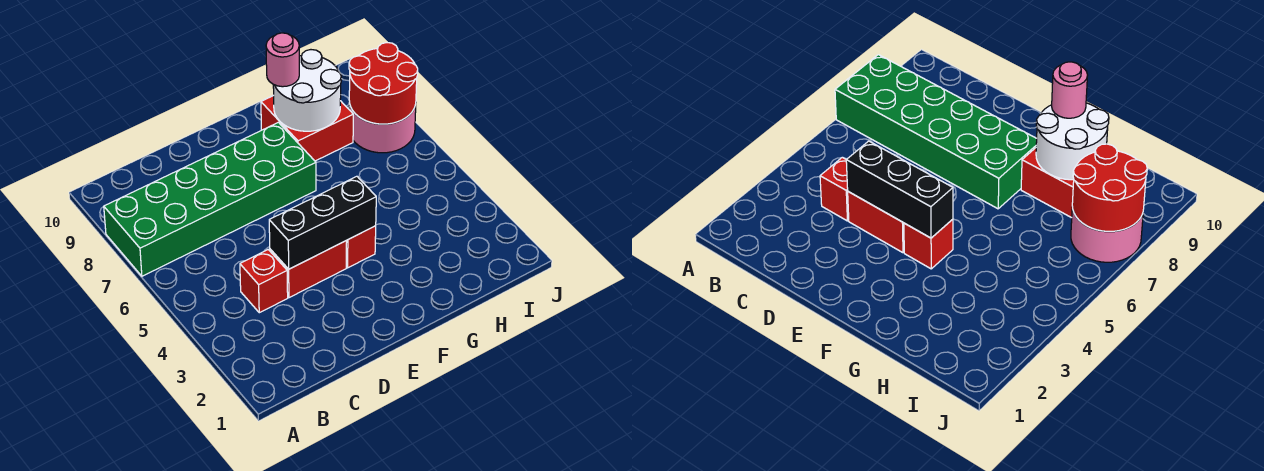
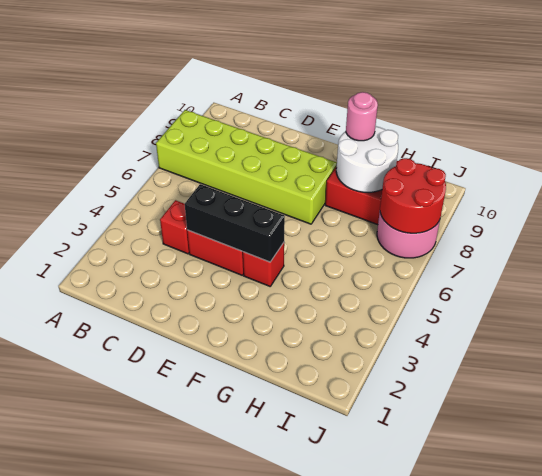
green 2x6 brick [104,122,316,276] -> lime 2x6 brick [156,110,337,224]

